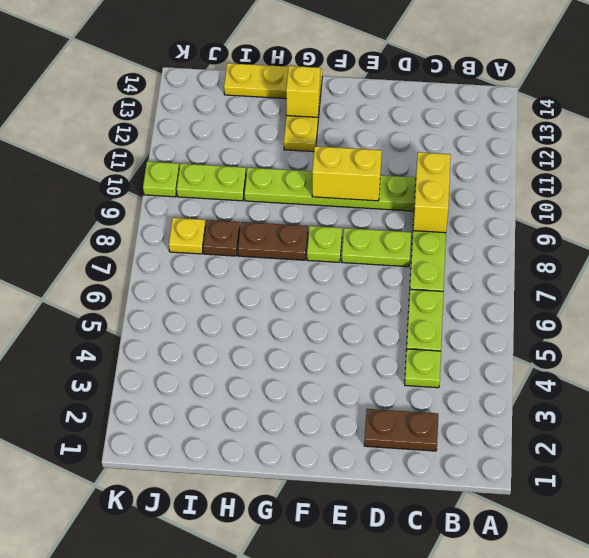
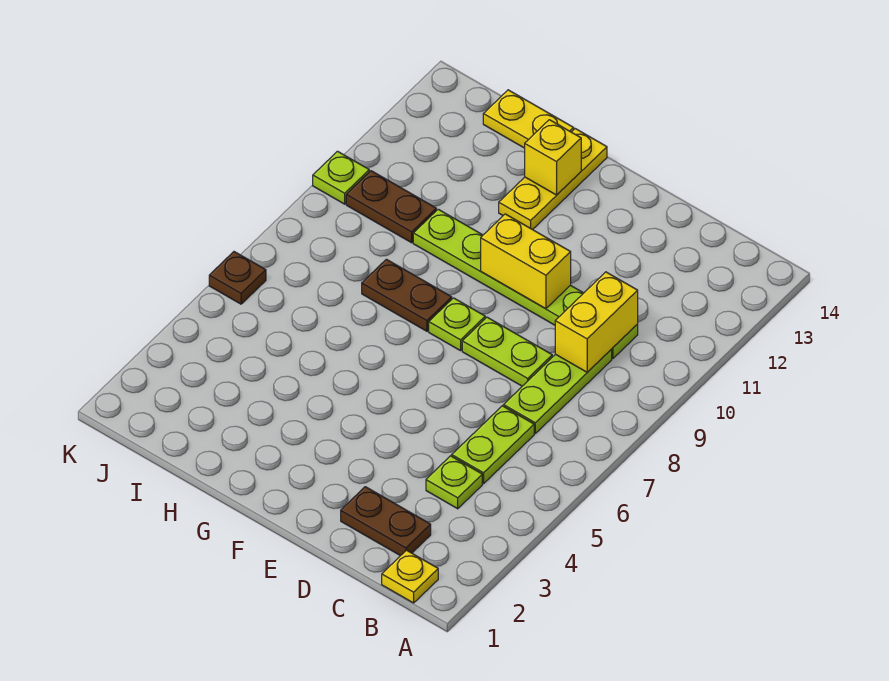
brown 1x1 plate [203,220,240,256] -> brown 1x1 plate moved to [209,252,266,304]
lime 1x2 plate [177,164,246,201] -> brown 1x2 plate [346,171,436,243]
yellow 1x1 plate [169,218,206,254] -> yellow 1x1 plate moved to [382,550,438,603]

